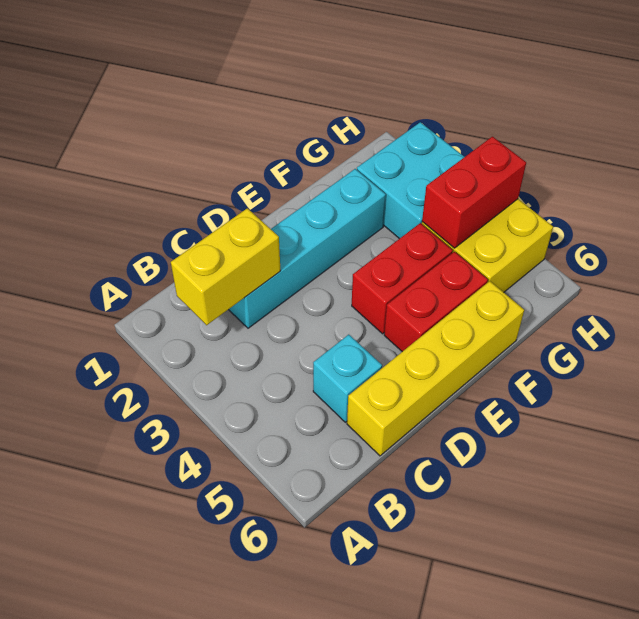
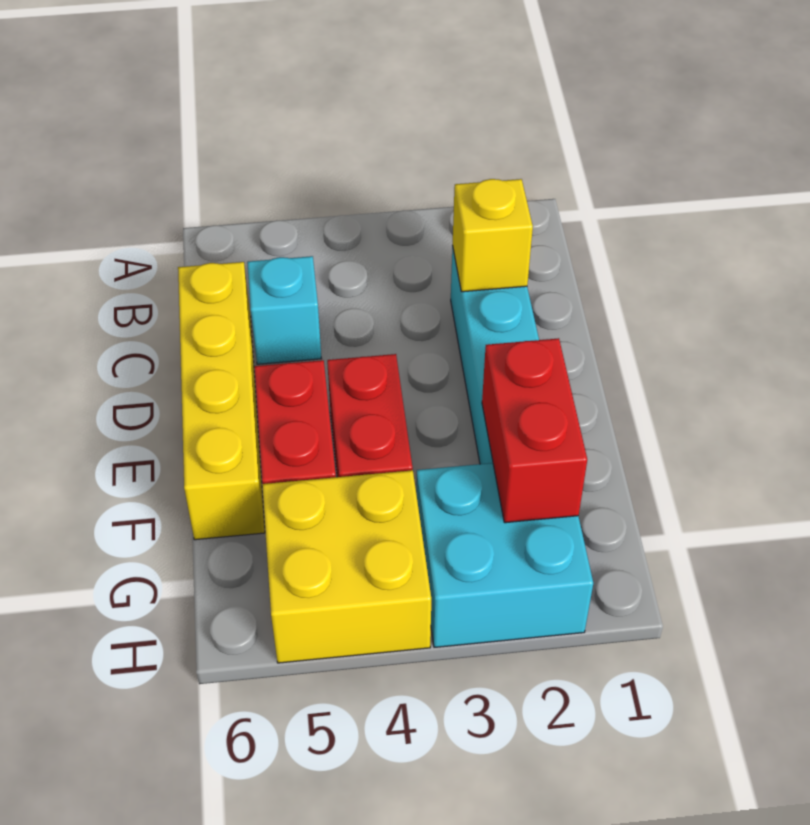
yellow 1x2 brick [171,208,281,325] -> yellow 1x1 brick [453,179,533,292]
red 1x2 brick [422,137,526,248] -> red 1x2 brick moved to [482,338,587,523]

